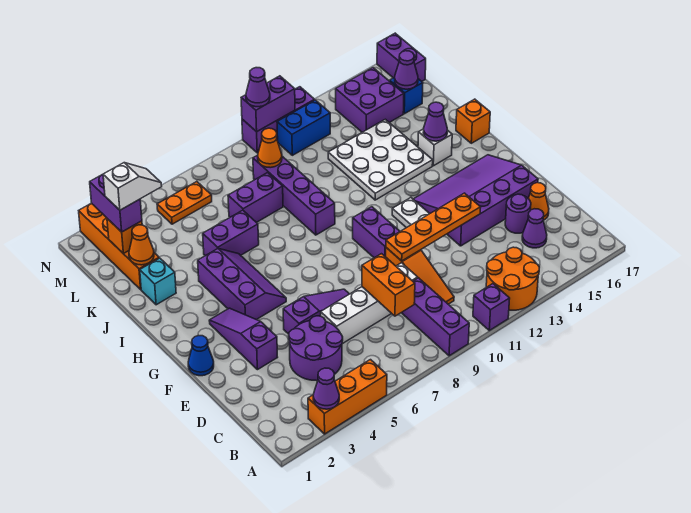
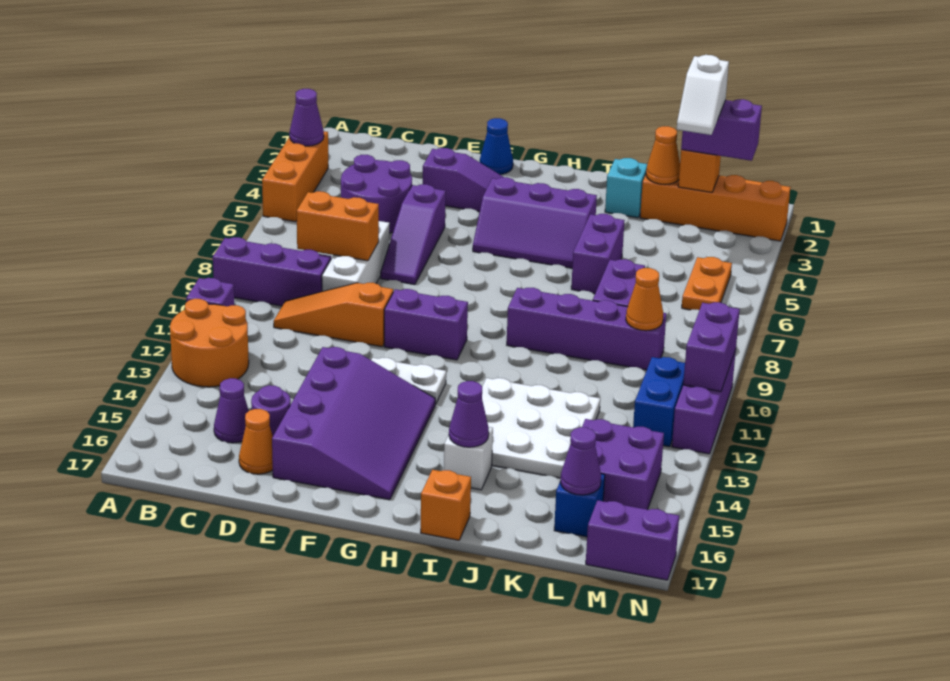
white 1x4 brick [321,263,418,344] -> white 1x3 brick [322,221,390,291]
orange 1x4 plate [386,193,481,261] -> none
purple 1x1 cone [246,68,270,107] -> none

